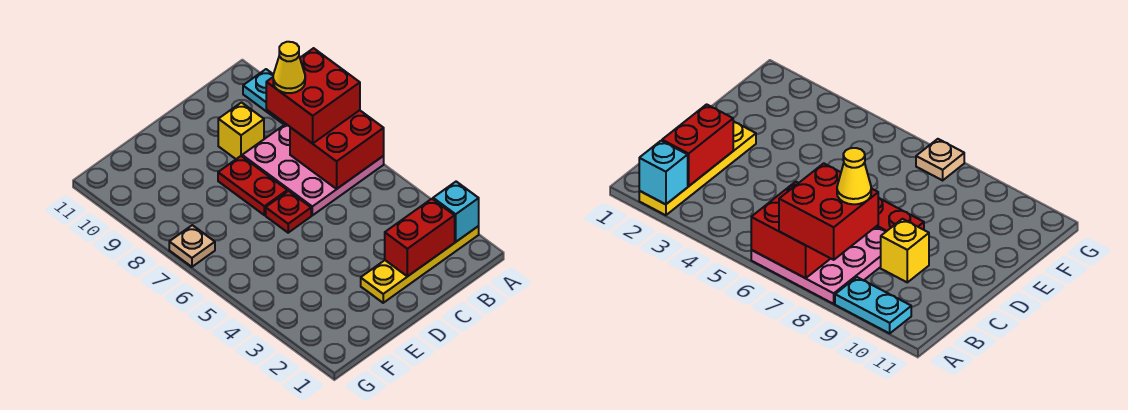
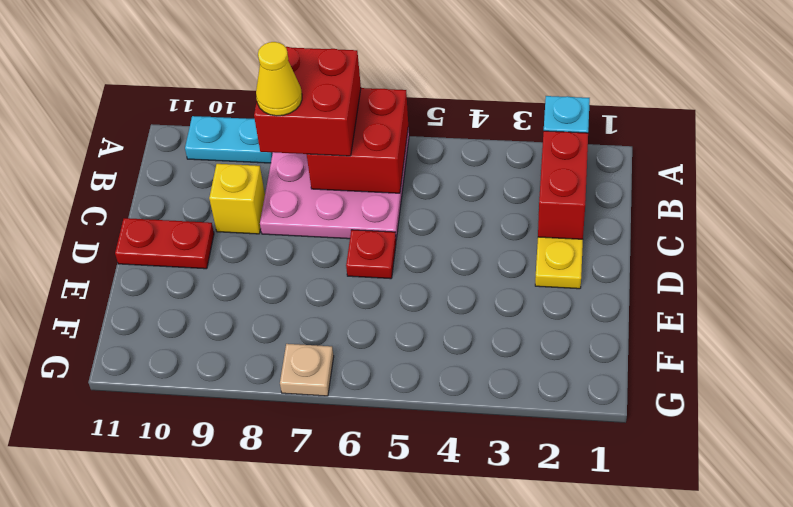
red 1x2 plate [218,156,287,215] -> red 1x2 plate moved to [115,218,214,269]

